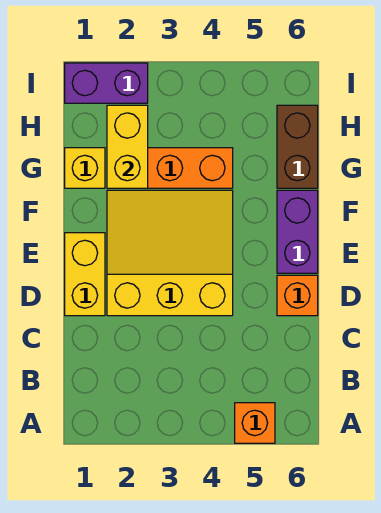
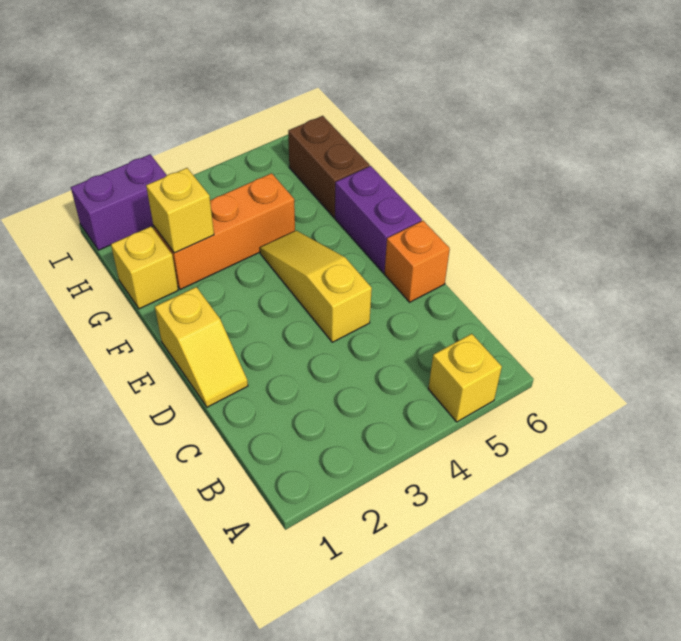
orange 1x1 brick [235,403,275,443] -> yellow 1x1 brick [428,334,502,422]
yellow 1x2 brick [65,233,105,316] -> yellow 1x2 slope [155,287,248,407]
yellow 3x3 slope [107,190,233,316] -> yellow 1x3 slope [260,231,372,342]
yellow 1x2 brick [107,105,148,188] -> yellow 1x1 brick [146,168,214,253]

